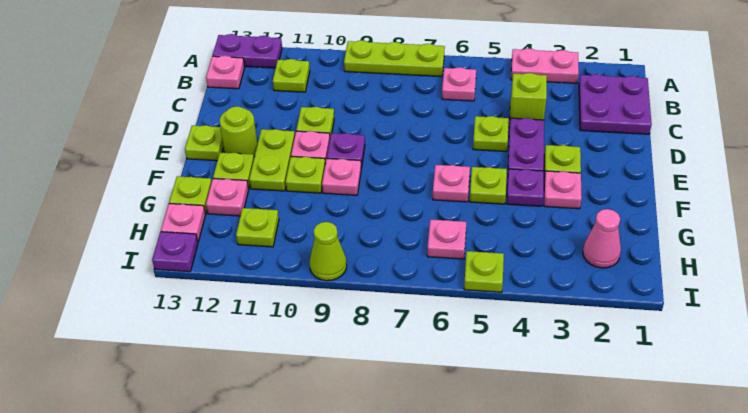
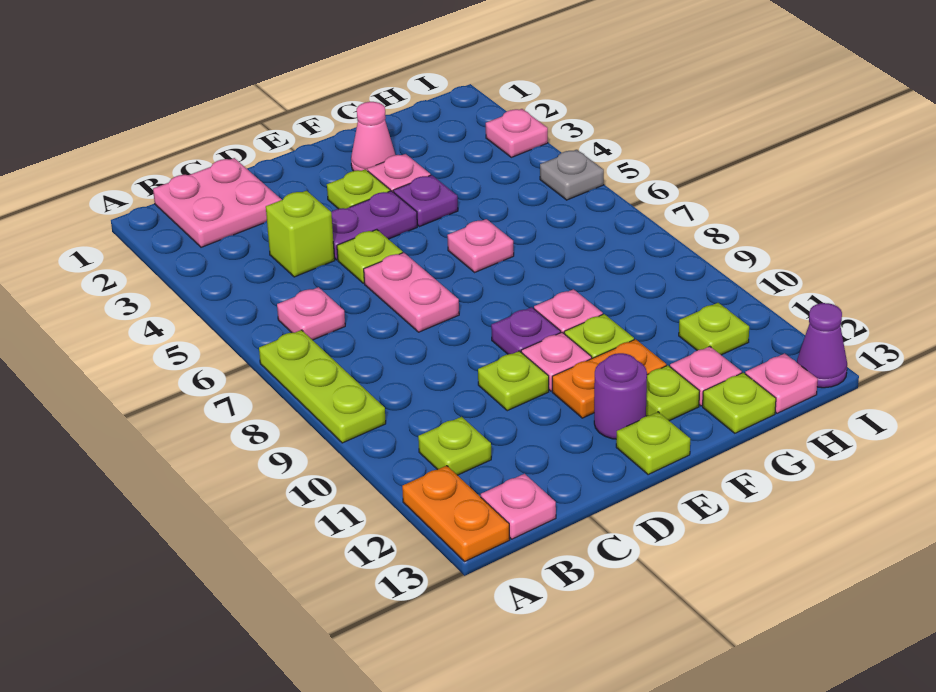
pink 1x2 plate [511,48,579,83] -> pink 1x2 plate moved to [364,253,459,332]
purple 1x2 plate [213,34,282,68] -> orange 1x2 plate [402,466,510,561]
purple 2x2 plate [579,74,652,134] -> pink 2x2 plate [153,158,282,247]
lime 1x2 plate [249,129,295,191] -> orange 1x2 plate [552,339,666,418]
lime 1x1 round brick [220,106,258,156] -> purple 1x1 round brick [594,353,647,439]
lime 1x1 plate [470,167,507,204] -> none
pink 1x1 cone [583,209,621,268] -> pink 1x1 cone moved to [351,102,395,171]
pink 1x1 plate [427,219,466,259] -> pink 1x1 plate moved to [486,109,548,157]
lime 1x1 plate [464,251,504,292] -> grey 1x1 plate [540,150,604,200]
lime 1x1 cone [310,222,347,281] -> none
purple 1x1 plate [152,232,198,272] -> purple 1x1 cone [797,303,847,388]

